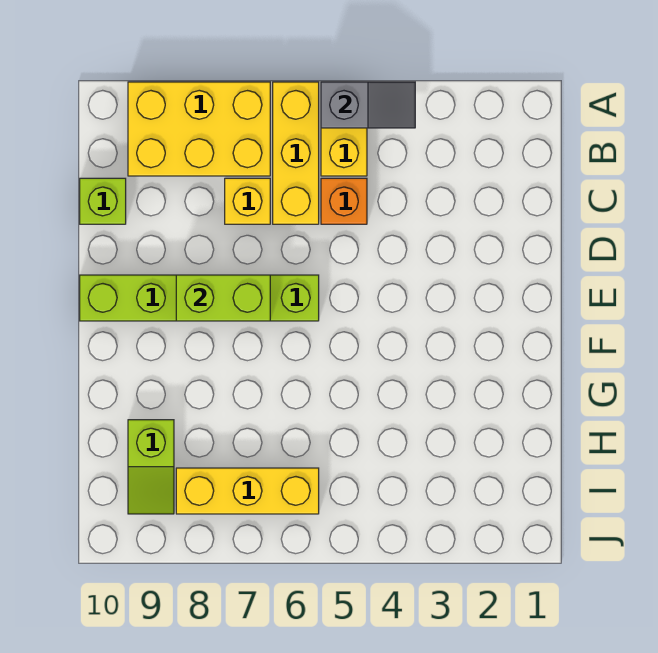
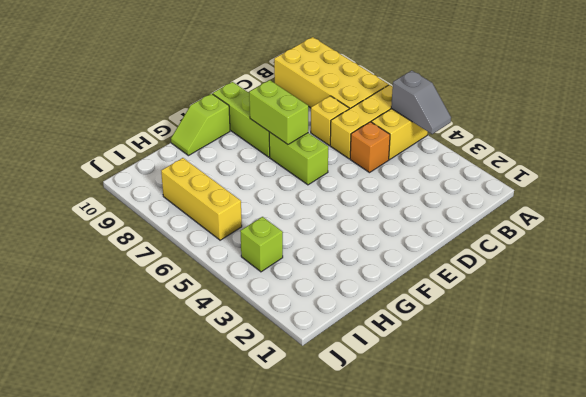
yellow 2x3 brick [128,82,270,176] -> yellow 2x4 brick [274,37,389,109]
lime 1x1 brick [80,178,126,224] -> lime 1x1 brick moved to [240,217,283,272]
lime 1x2 slope [128,420,174,514] -> lime 1x2 slope moved to [171,94,230,156]

